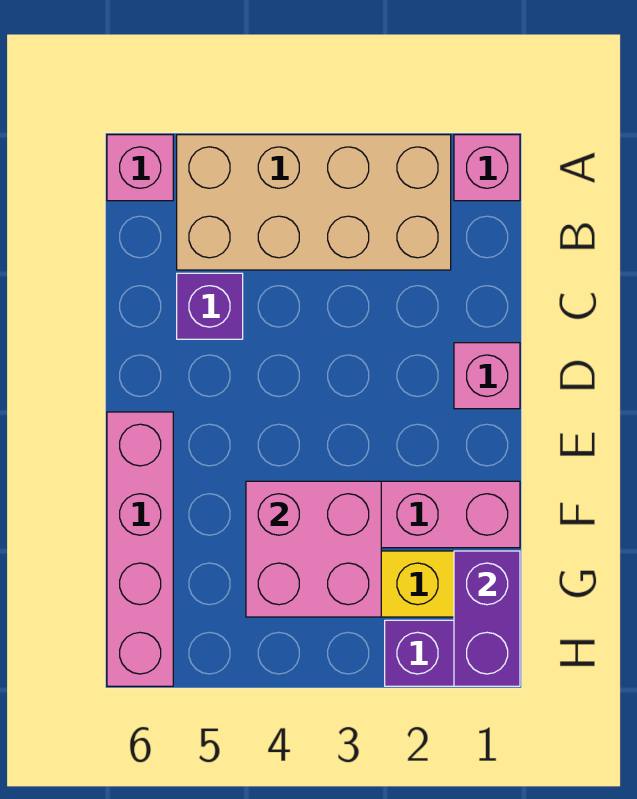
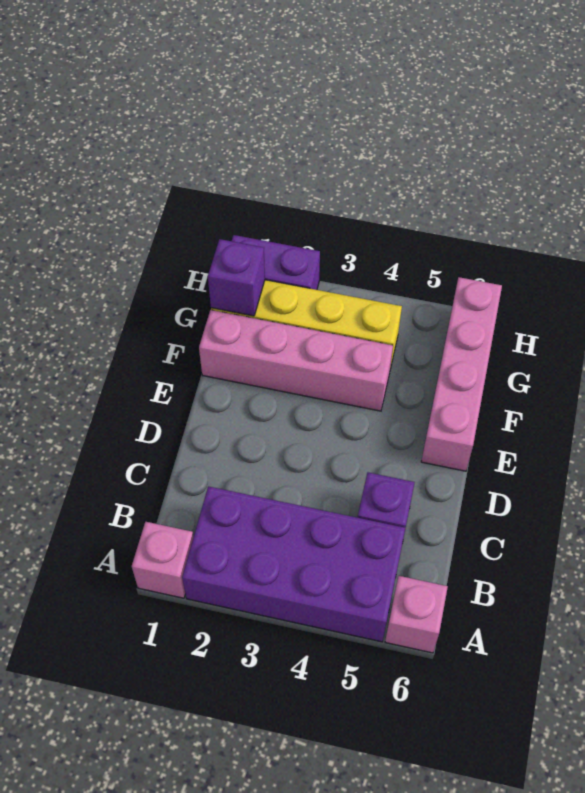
tan 2x4 brick [177,135,451,270] -> purple 2x4 brick [182,486,405,642]
pink 1x1 brick [454,343,520,409] -> none
pink 2x2 brick [246,481,381,617] -> none
purple 1x2 brick [454,551,520,686] -> purple 1x1 brick [208,239,265,316]

